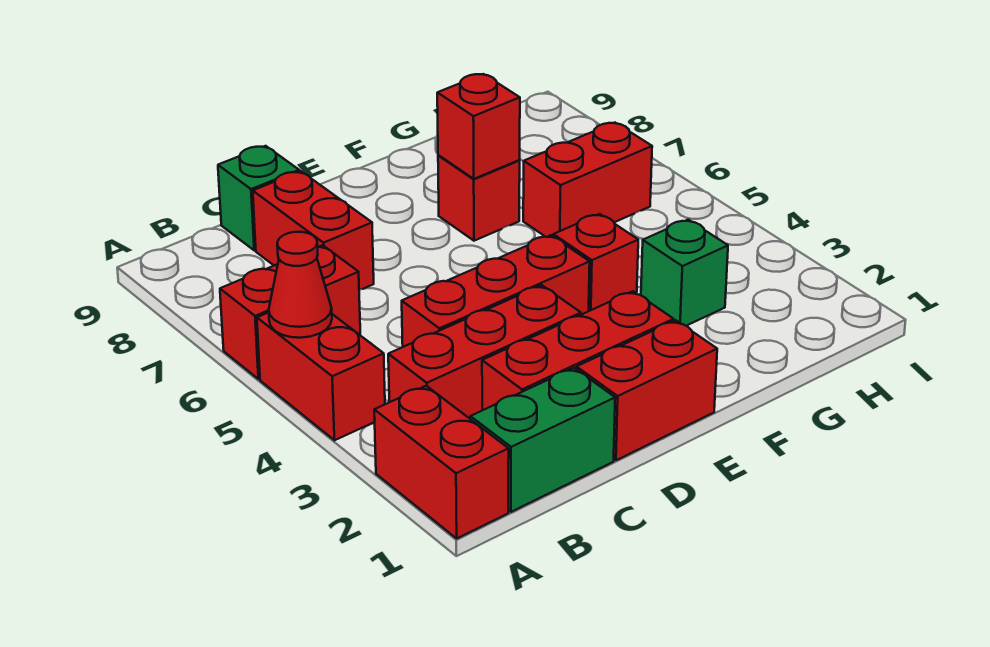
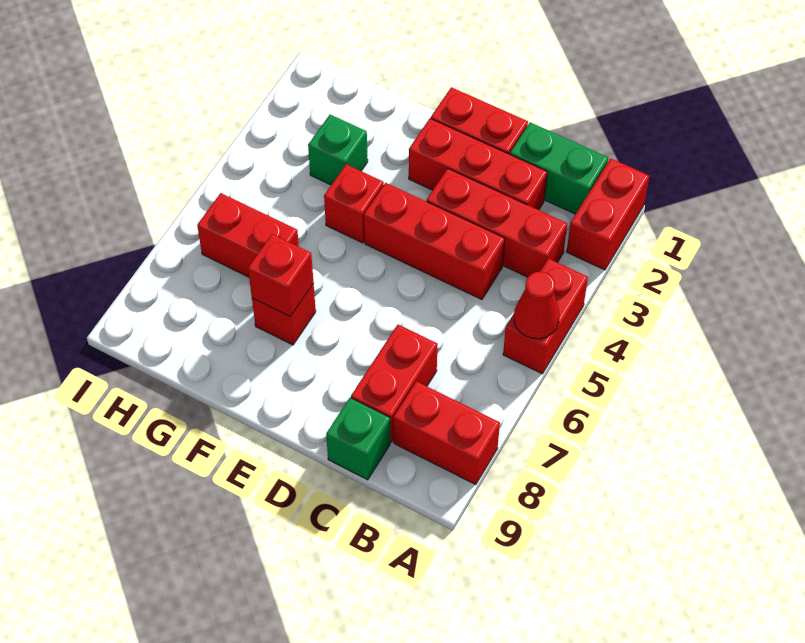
red 1x2 brick [220,245,360,379] -> red 1x2 brick moved to [393,381,500,485]

